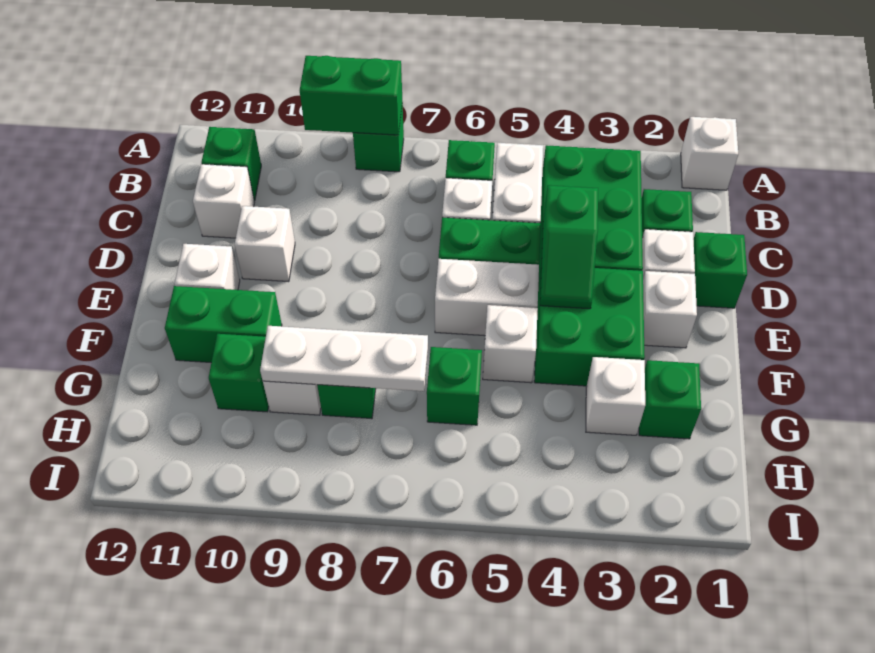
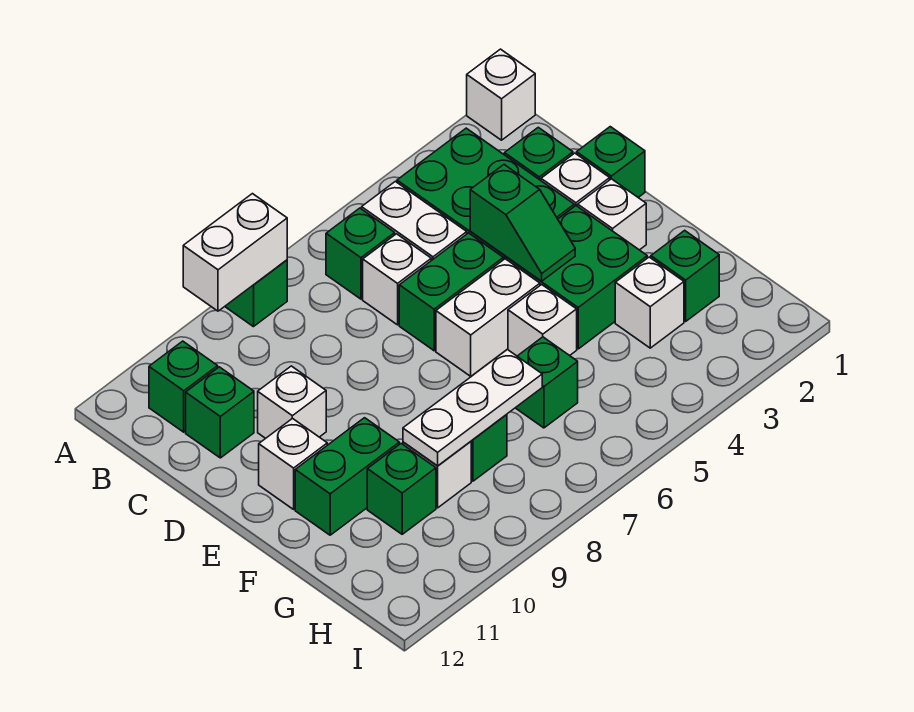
green 1x2 brick [300,56,402,135] -> white 1x2 brick [183,194,287,311]
white 1x1 brick [193,164,254,238] -> green 1x1 brick [186,367,254,458]

